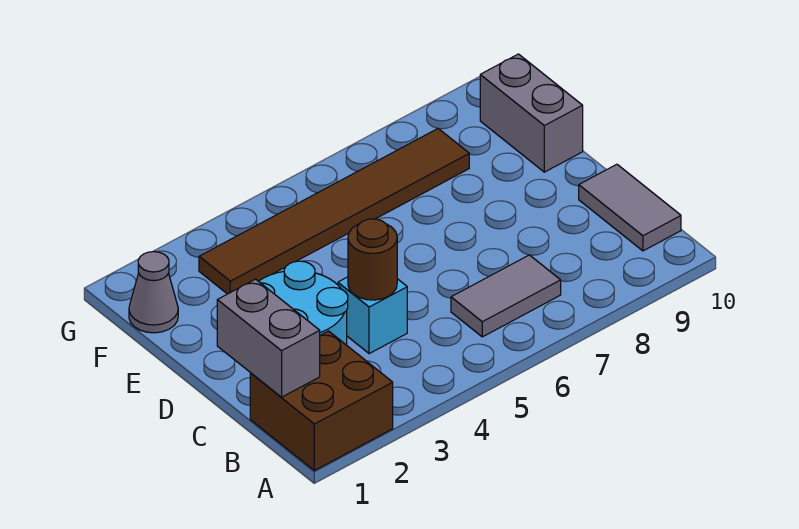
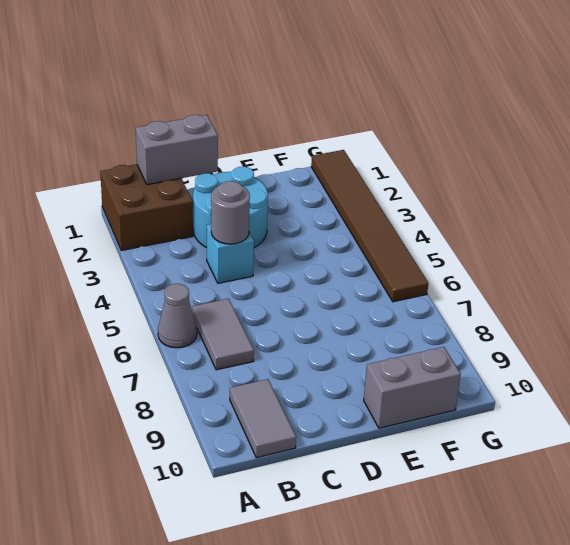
grey 1x2 tile [579,164,681,251] -> grey 1x2 tile turned to [230,379,296,458]
brown 1x1 round brick [348,219,397,300] -> grey 1x1 round brick [211,181,250,244]
grey 1x1 cone [129,252,178,333] -> grey 1x1 cone moved to [158,284,197,348]
brown 1x6 tile [199,129,469,294] -> brown 1x6 tile moved to [311,150,428,302]

